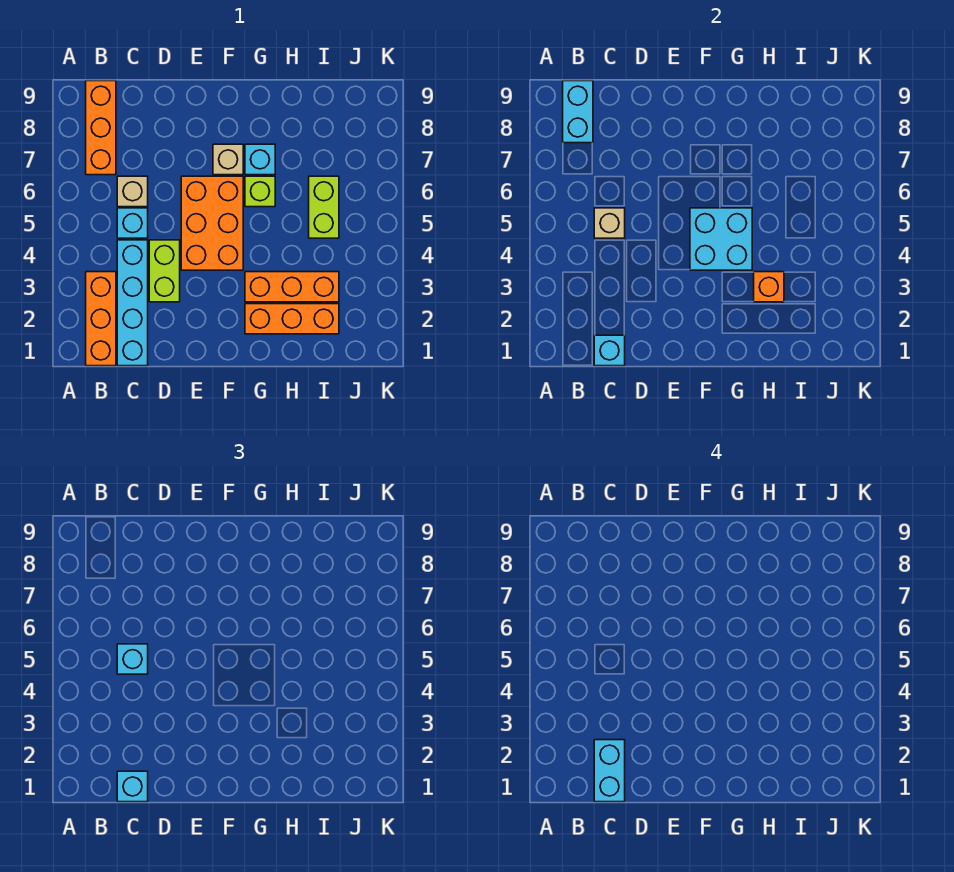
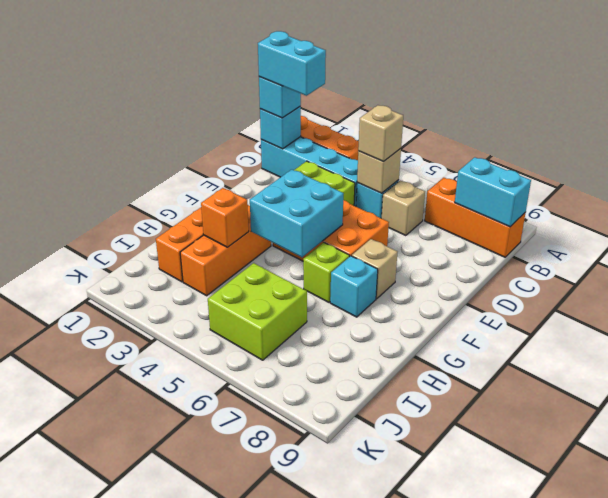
cyan 1x1 brick [117,644,148,674] -> tan 1x1 brick [358,105,403,162]
lime 1x2 brick [309,176,339,238] -> lime 2x2 brick [208,263,307,360]

